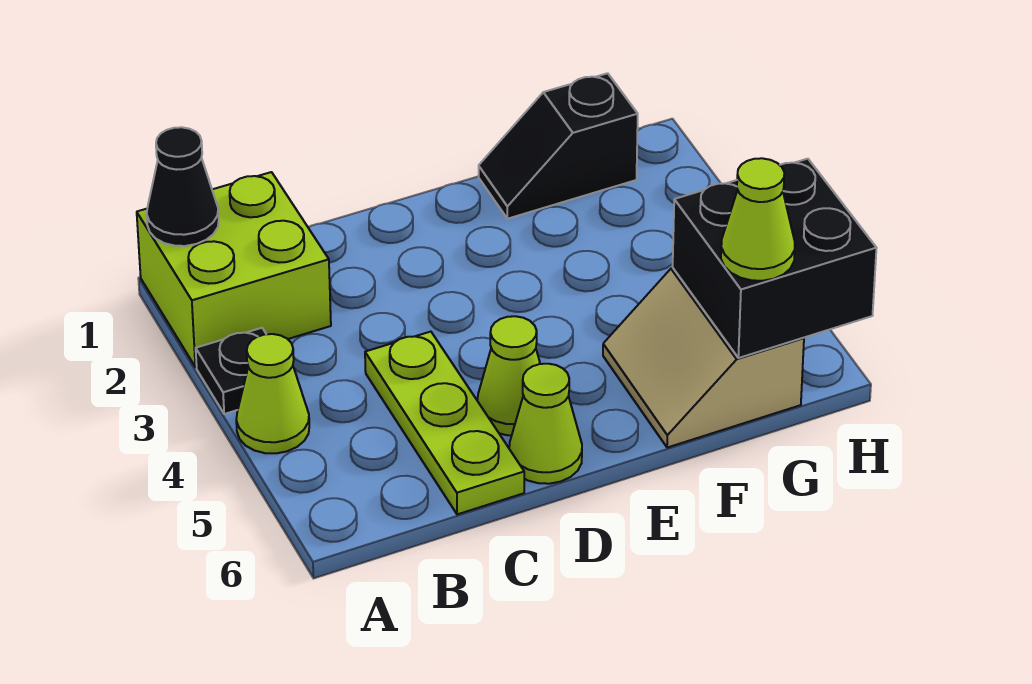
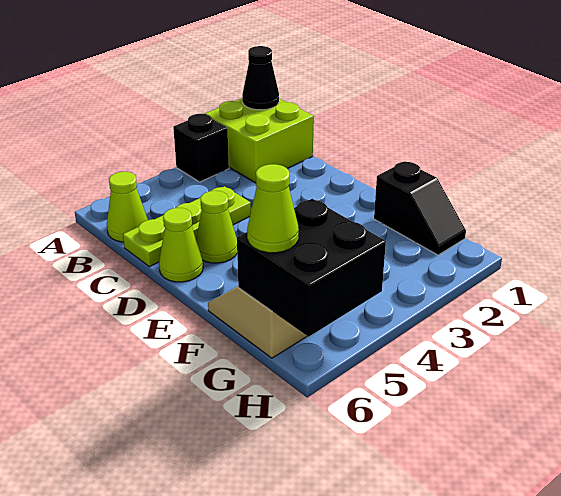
black 1x1 plate [196,328,266,414] -> black 1x1 brick [173,114,229,182]
lime 1x1 cone [236,334,309,453] -> lime 1x1 cone moved to [107,172,148,242]
black 1x2 slope [479,73,638,219] -> black 1x2 slope turned to [374,161,466,255]

